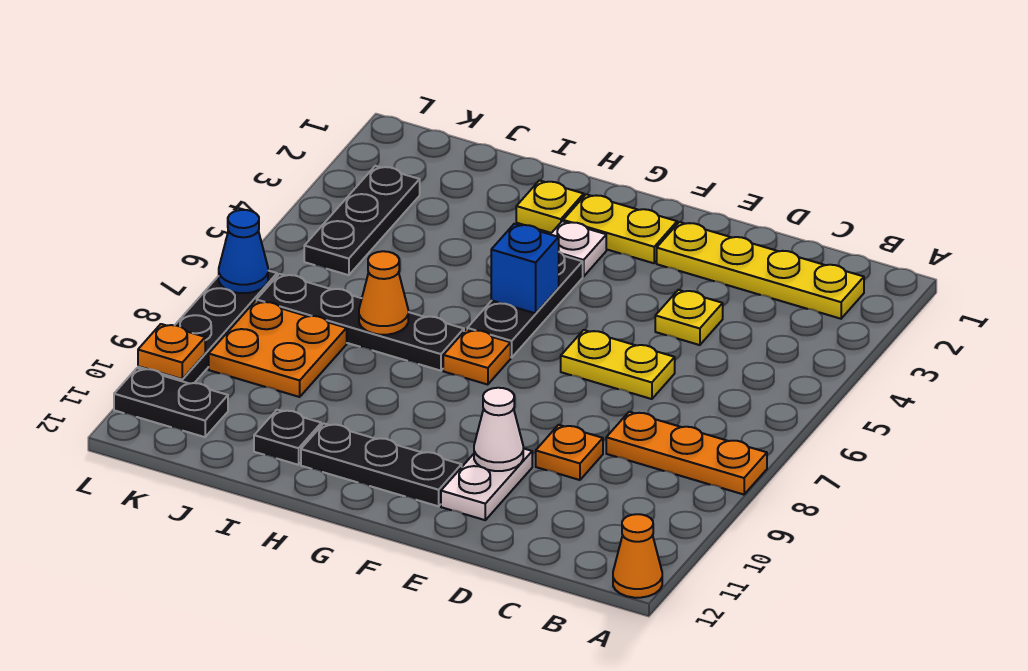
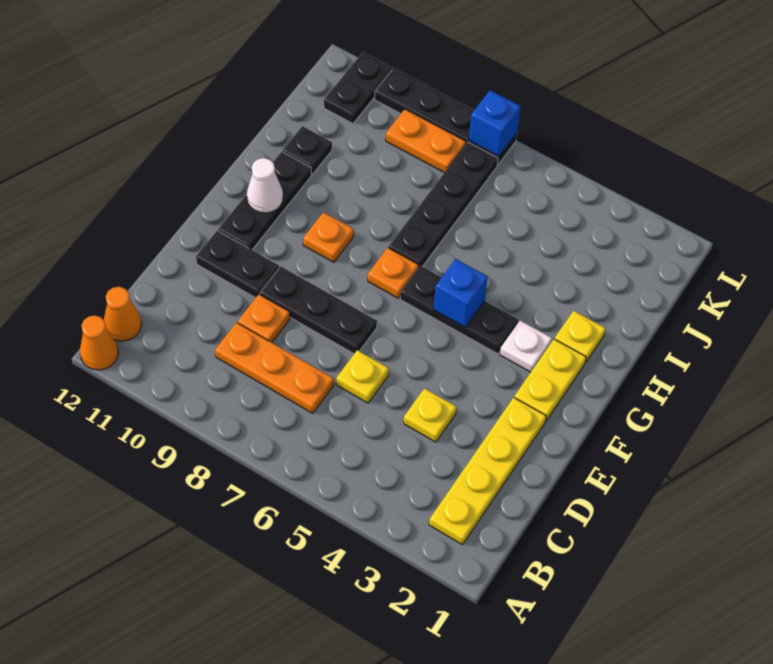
orange 1x3 plate [606,412,767,495] -> orange 1x3 plate turned to [215,323,334,413]
yellow 1x2 plate [561,330,675,399] -> yellow 1x1 plate [336,350,389,403]
white 1x2 plate [441,448,532,520] -> black 1x2 plate [196,231,279,298]
white 1x1 cone [474,388,523,471] -> white 1x1 cone moved to [247,158,283,213]
orange 1x1 cone [359,251,408,335] -> orange 1x1 cone moved to [104,287,142,341]
orange 2x2 plate [209,301,347,397] -> orange 1x2 plate [386,109,466,173]
black 1x3 plate [304,166,420,275] -> black 1x3 plate moved to [260,267,377,354]
blue 1x1 cone [219,210,268,293] -> blue 1x1 brick [469,90,521,157]
orange 1x1 plate [138,324,205,379] -> orange 1x1 plate moved to [303,212,354,262]

